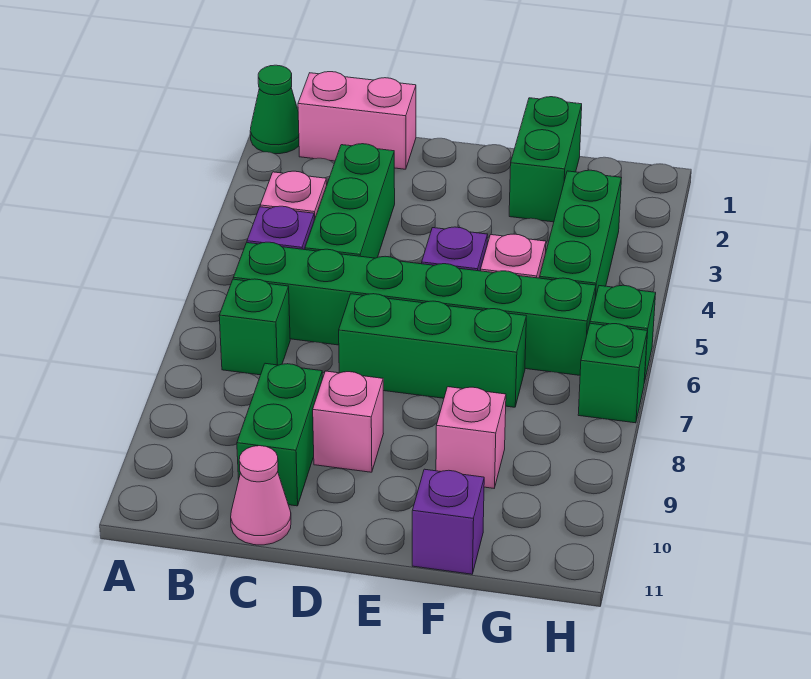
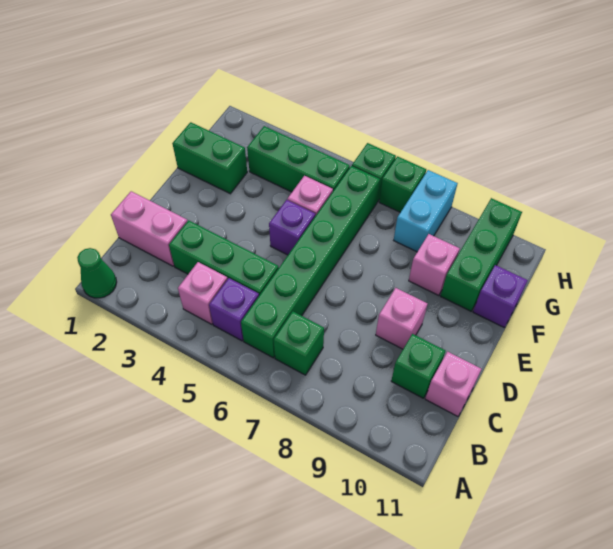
pink 1x2 brick [298,72,416,169] -> pink 1x2 brick turned to [111,191,188,266]
green 1x2 brick [237,363,322,506] -> green 1x1 brick [391,334,445,398]
pink 1x1 cone [231,446,291,545] -> pink 1x1 brick [425,352,481,416]
green 1x3 brick [339,294,526,407] -> green 1x3 brick moved to [441,198,522,311]
none -> cyan 1x2 brick [394,170,458,252]

